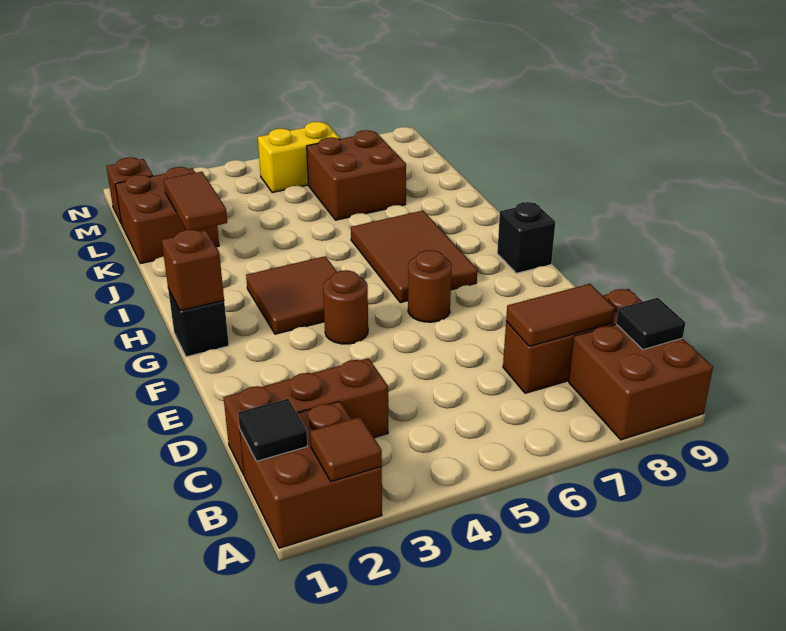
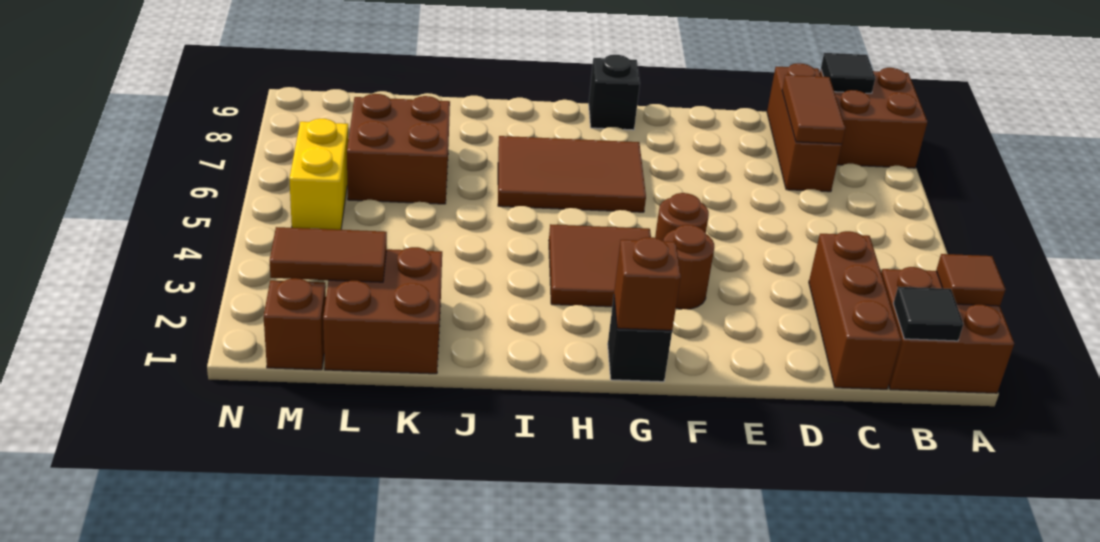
brown 1x1 round brick [408,250,452,322] -> brown 1x1 round brick moved to [664,225,714,309]
brown 1x2 tile [164,172,227,230] -> brown 1x2 tile moved to [270,227,387,282]

